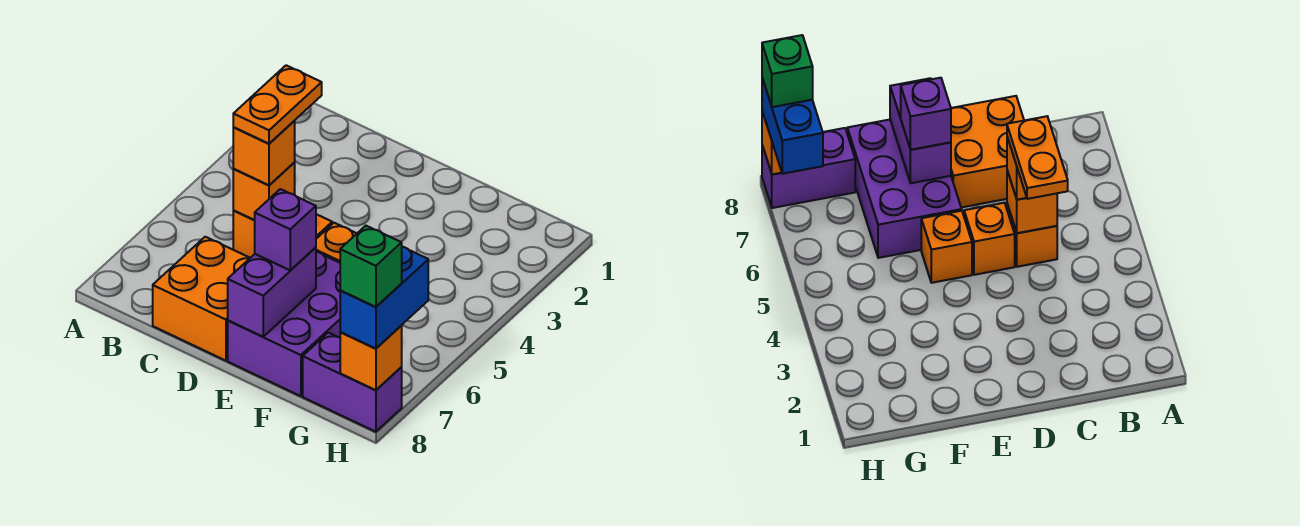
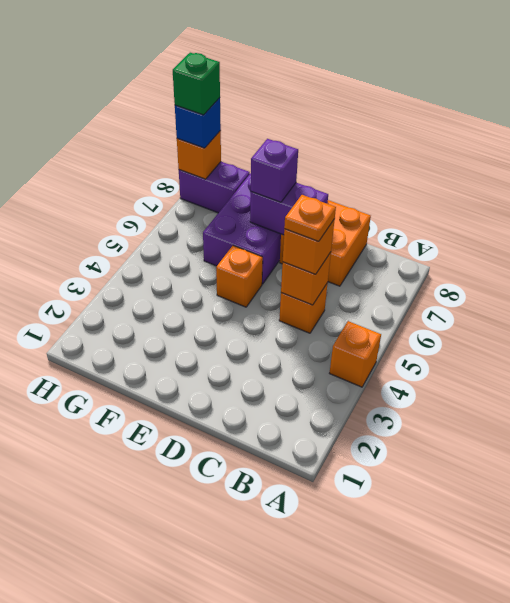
orange 1x2 plate [233,65,322,144] -> orange 1x1 plate [284,195,336,241]
orange 1x1 brick [964,203,1015,275] -> orange 1x1 brick moved to [330,321,381,387]
purple 1x2 brick [228,247,316,337] -> purple 1x2 brick turned to [250,183,328,235]
blue 1x2 brick [340,247,428,349] -> blue 1x1 brick [175,98,221,148]

